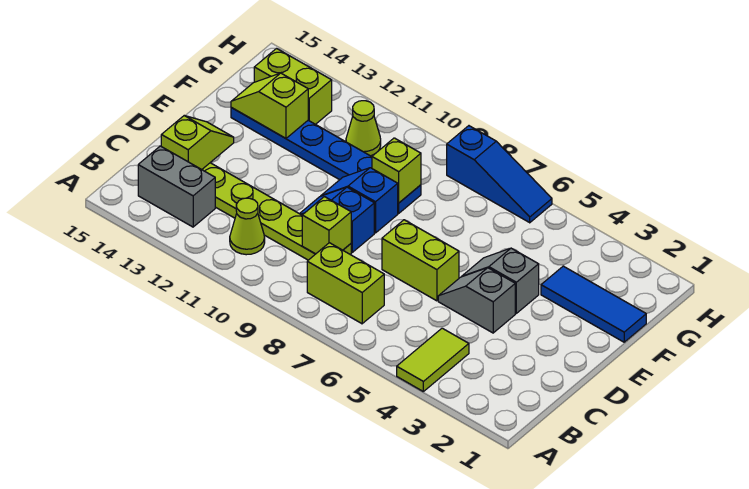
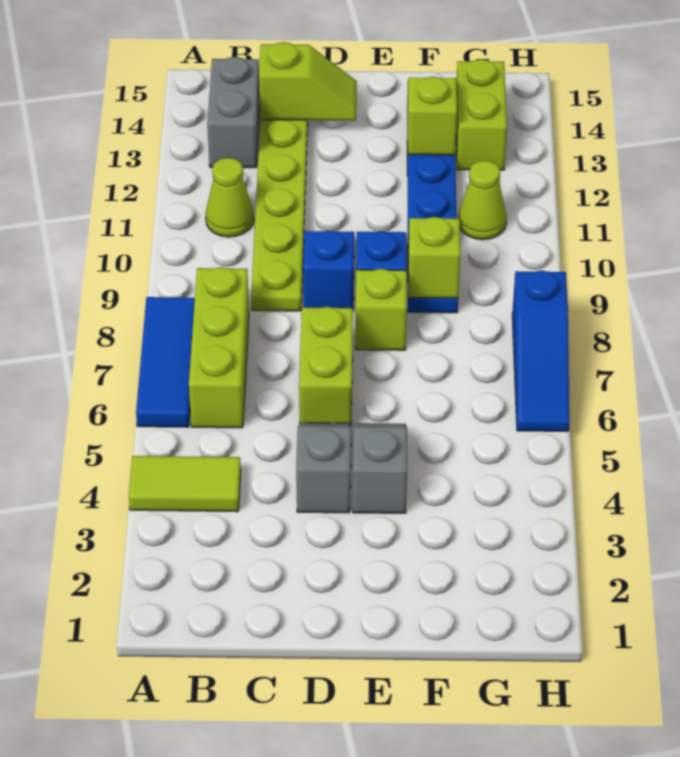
lime 1x2 brick [307,243,384,324] -> lime 1x3 brick [189,267,249,428]
lime 1x1 brick [302,197,351,254] -> lime 1x1 brick moved to [355,269,407,350]
blue 1x3 tile [541,266,646,342] -> blue 1x3 tile moved to [136,297,195,427]

